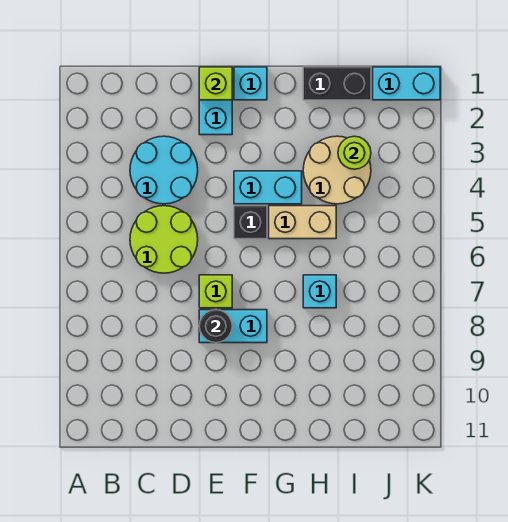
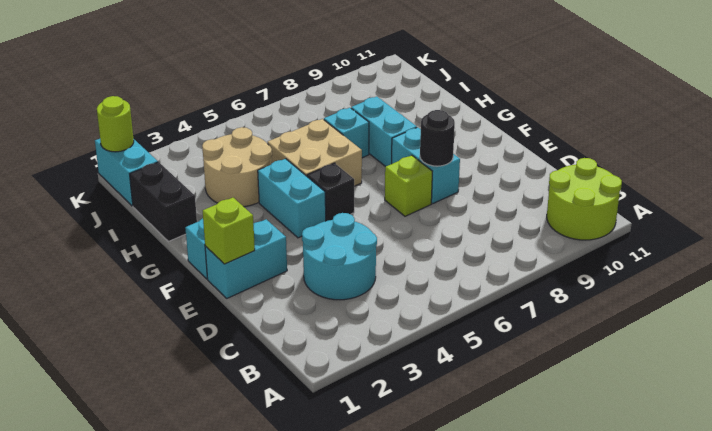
lime 2x2 round brick [130,206,198,273] -> lime 2x2 round brick moved to [547,158,622,240]
tan 1x2 brick [269,206,336,239] -> tan 2x2 brick [267,119,362,186]
none -> cyan 1x2 brick [351,97,417,167]
lime 1x1 round brick [338,136,371,169] -> lime 1x1 round brick moved to [97,96,134,152]

